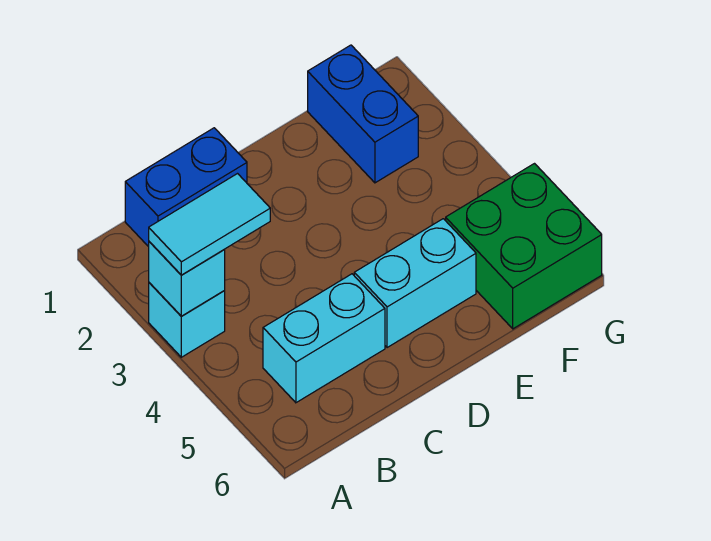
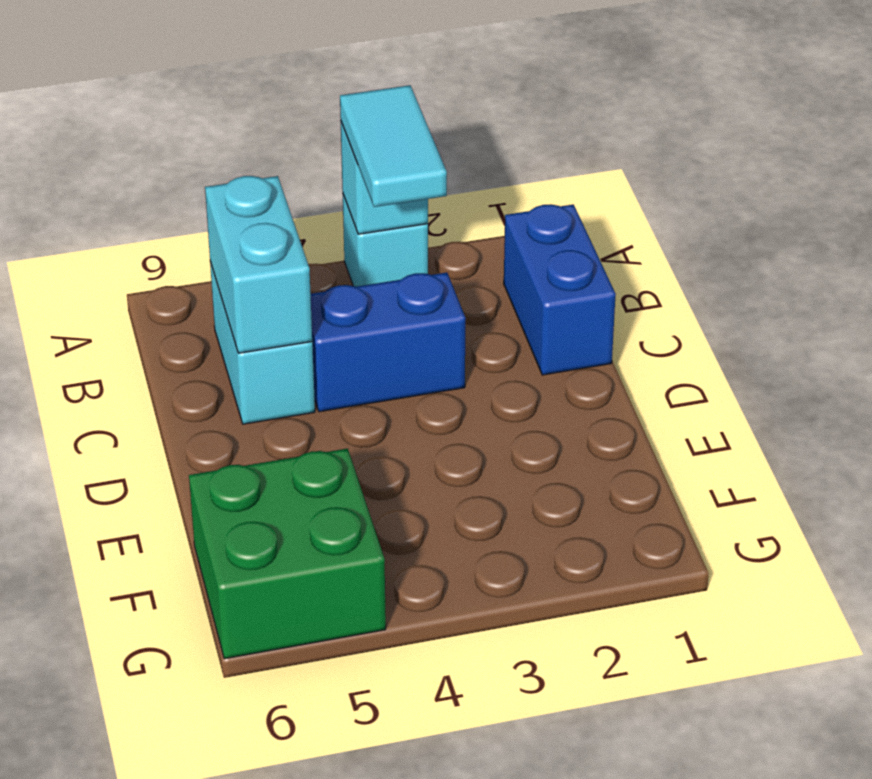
cyan 1x2 brick [354,219,476,348] -> cyan 1x2 brick moved to [205,176,312,353]
blue 1x2 brick [308,45,418,183] -> blue 1x2 brick moved to [311,273,466,412]

